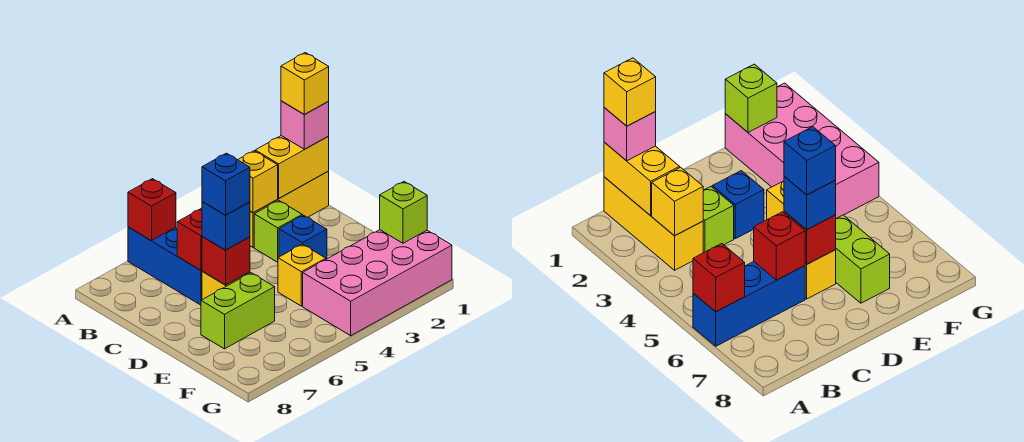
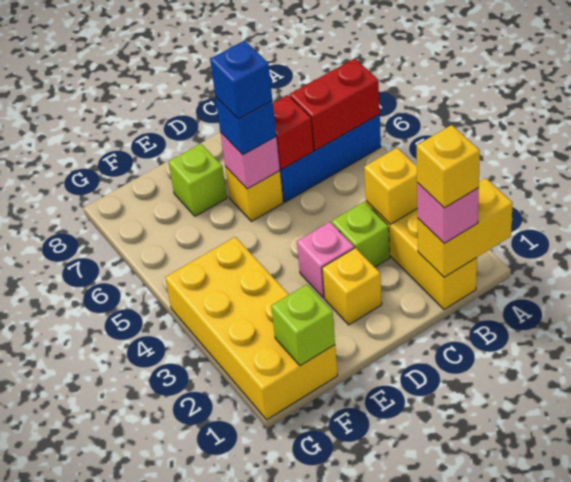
red 1x1 brick [128,179,176,241] -> red 1x2 brick [290,58,380,150]
yellow 1x2 brick [255,136,329,198] -> yellow 1x2 brick turned to [418,178,513,277]
blue 1x1 brick [279,215,327,259] -> pink 1x1 brick [297,222,354,298]
red 1x1 brick [202,237,250,285] -> pink 1x1 brick [220,132,280,189]
yellow 1x1 brick [278,244,326,306] -> yellow 1x1 brick moved to [322,248,382,325]
lime 1x2 brick [201,273,275,349] -> lime 1x1 brick [168,144,227,216]
pink 2x4 brick [303,230,452,336] -> yellow 2x4 brick [165,237,338,420]

